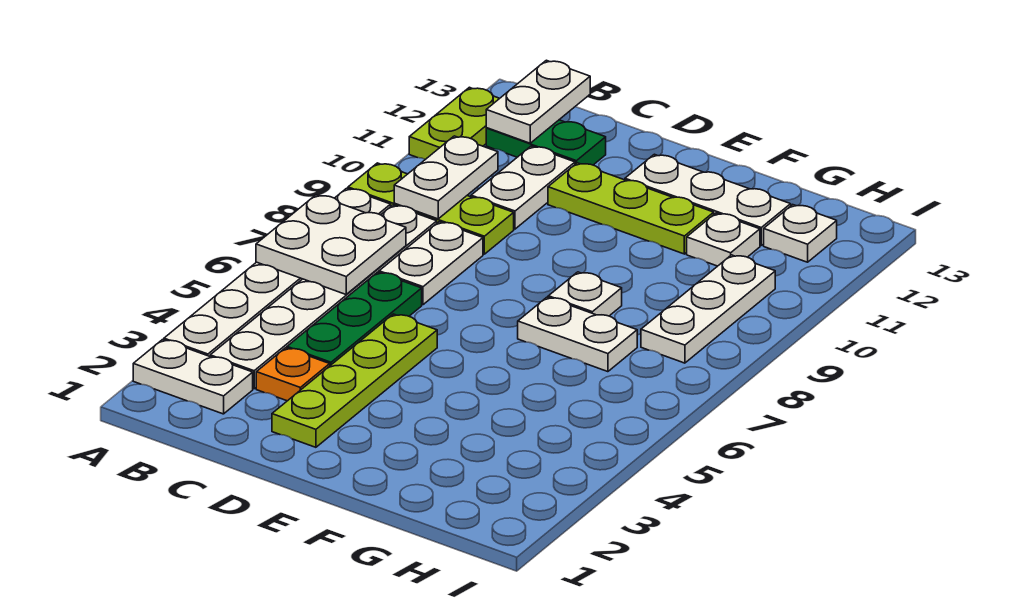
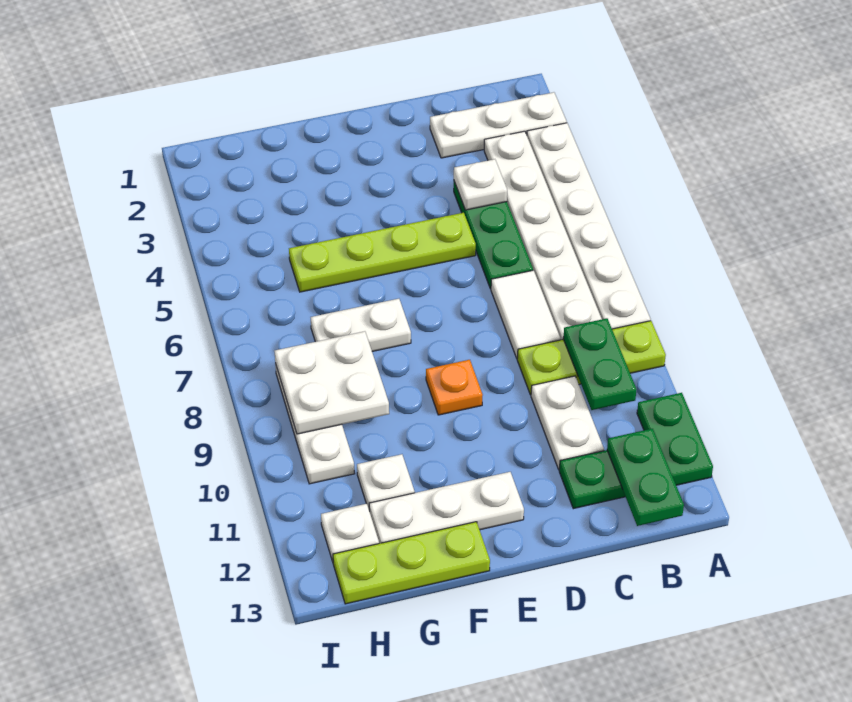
white 1x2 plate [133,340,253,414] -> white 1x3 plate [430,92,567,158]
white 2x2 plate [256,195,406,294] -> white 2x2 plate moved to [275,331,389,434]
lime 1x2 plate [409,87,500,159] -> green 1x2 plate [637,393,713,485]
white 1x2 plate [394,136,498,219] -> green 1x2 plate [563,318,637,410]
white 1x2 plate [486,60,590,143] -> green 1x2 plate [607,429,684,526]
orange 1x1 plate [256,348,330,401] -> orange 1x1 plate moved to [426,360,483,415]
white 1x2 plate [379,222,483,305] -> white 1x2 tile [491,270,560,358]
lime 1x4 plate [272,314,437,447] -> lime 1x4 plate turned to [289,213,476,292]
lime 1x3 plate [548,163,714,254] -> lime 1x3 plate moved to [333,522,490,604]
white 1x1 plate [548,272,622,316] -> white 1x1 plate moved to [454,159,507,210]

